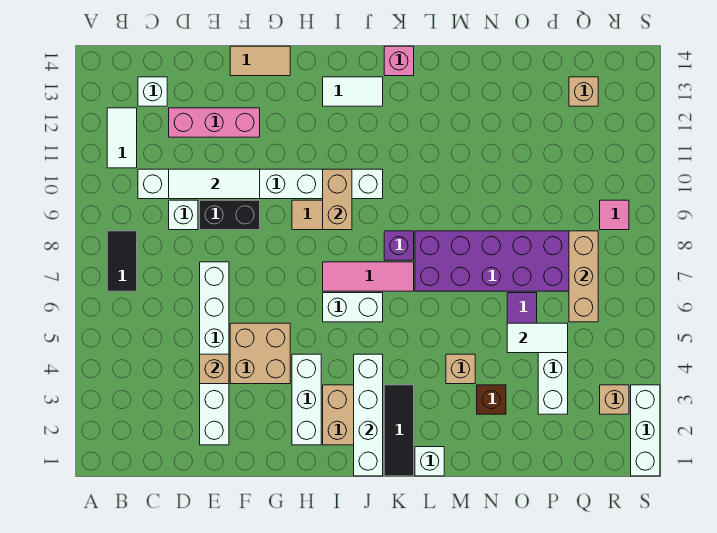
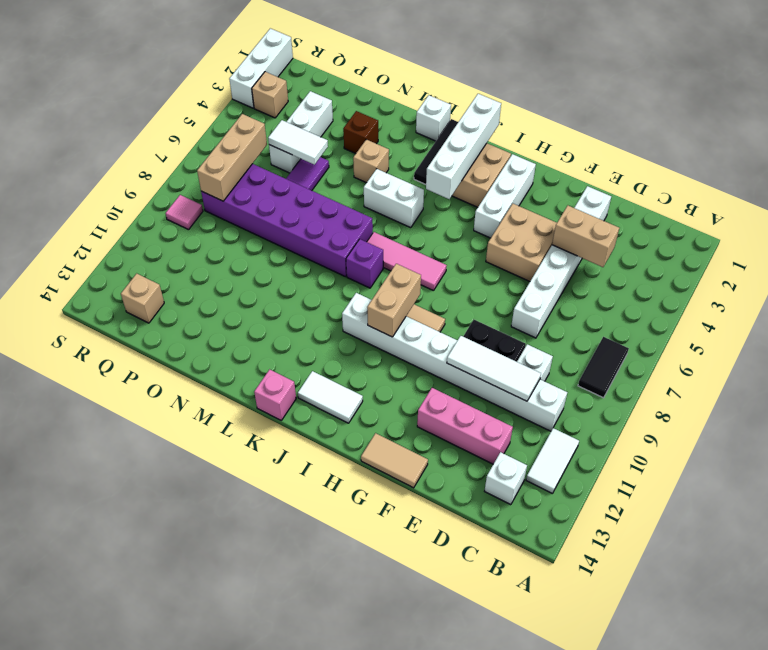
tan 1x1 brick [200,354,229,384] -> tan 1x2 brick [552,206,619,267]
white 1x2 brick [323,293,383,322] -> white 1x2 brick moved to [364,169,424,228]

